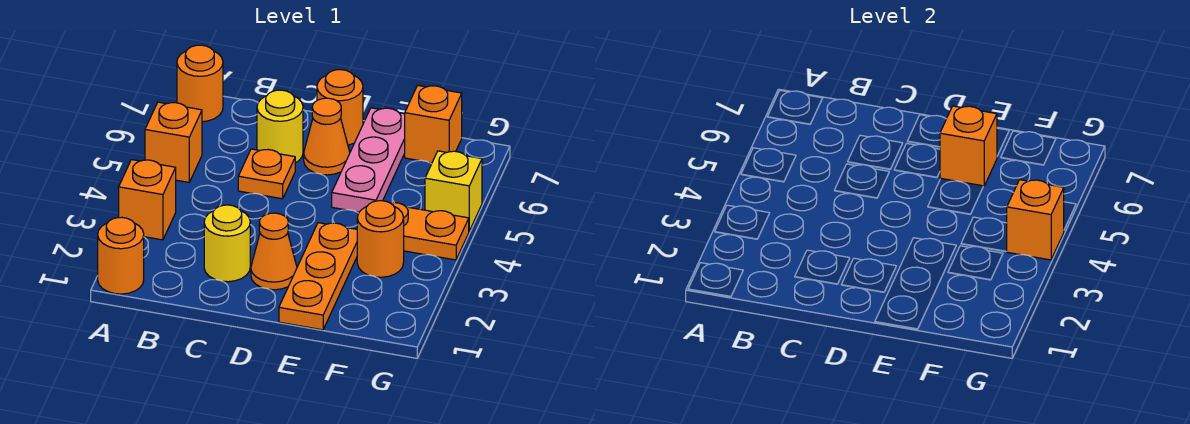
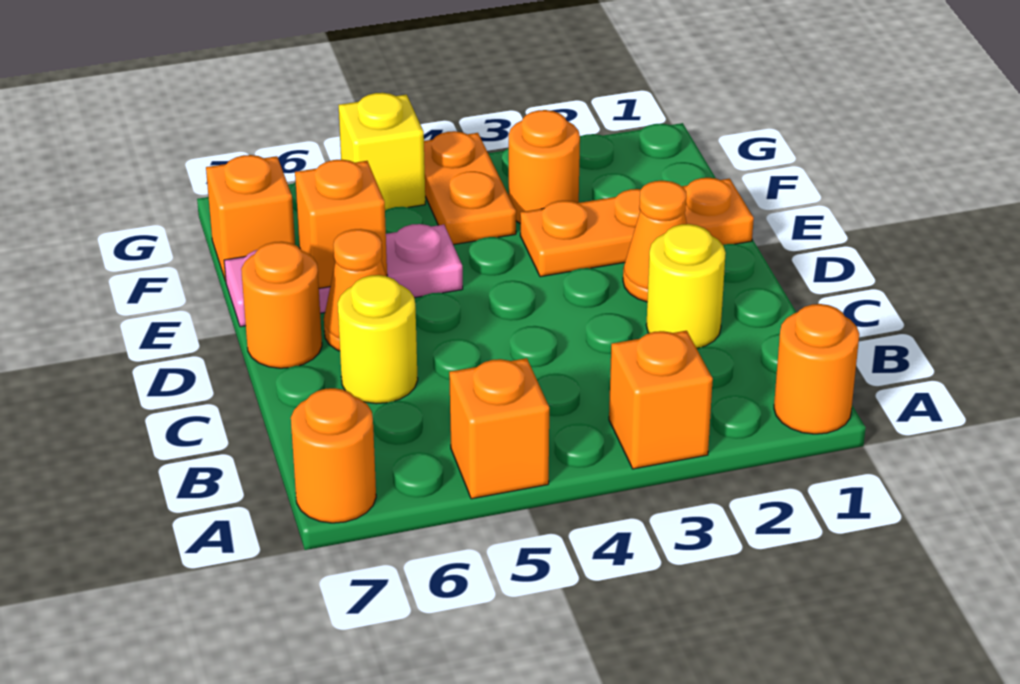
orange 1x1 plate [238,149,295,199] -> none
orange 1x1 brick [1006,180,1064,260] -> none

